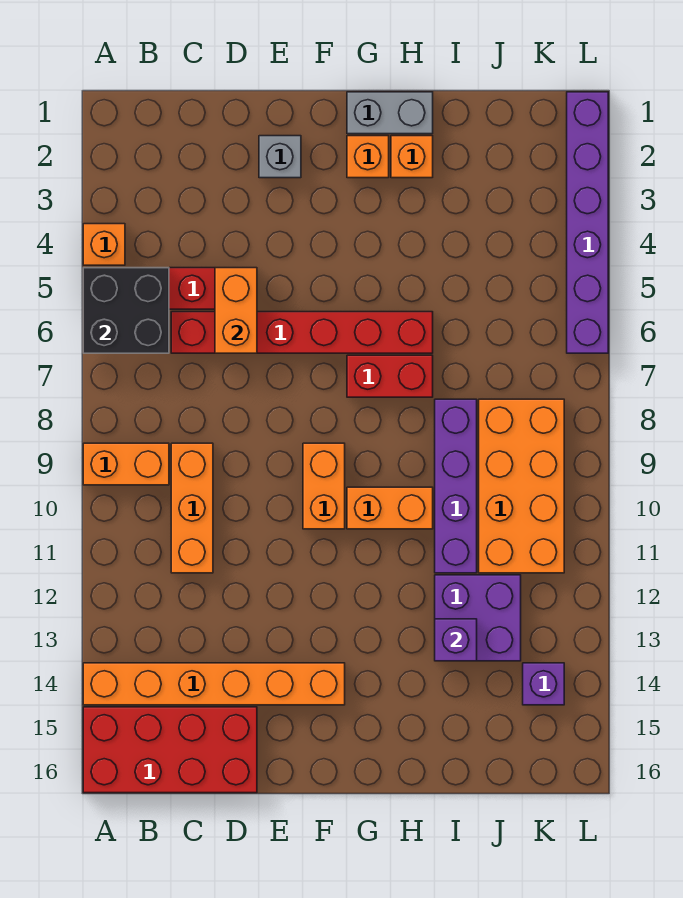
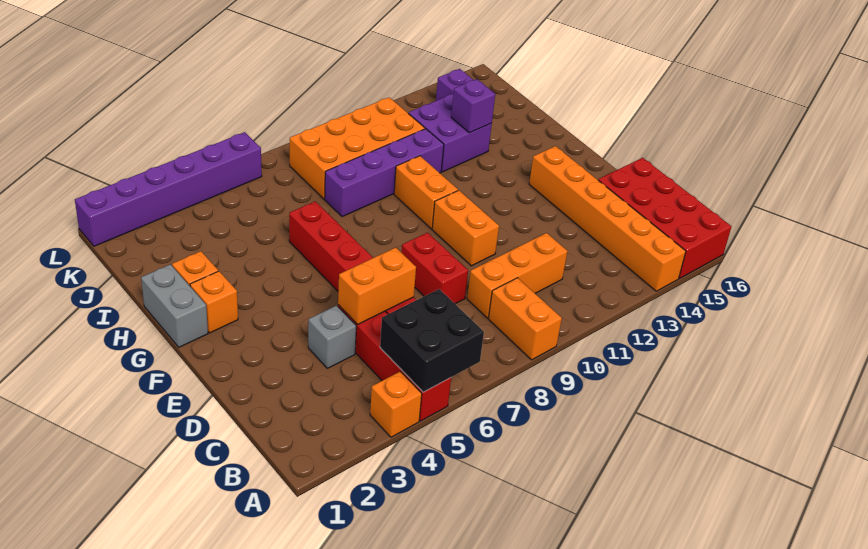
grey 1x1 brick [259,136,301,178] -> grey 1x1 brick moved to [308,305,356,368]
orange 1x2 brick [303,443,345,529] -> orange 1x2 brick turned to [432,190,499,266]
red 1x2 brick [347,355,433,397] -> red 1x2 brick moved to [402,233,468,304]

